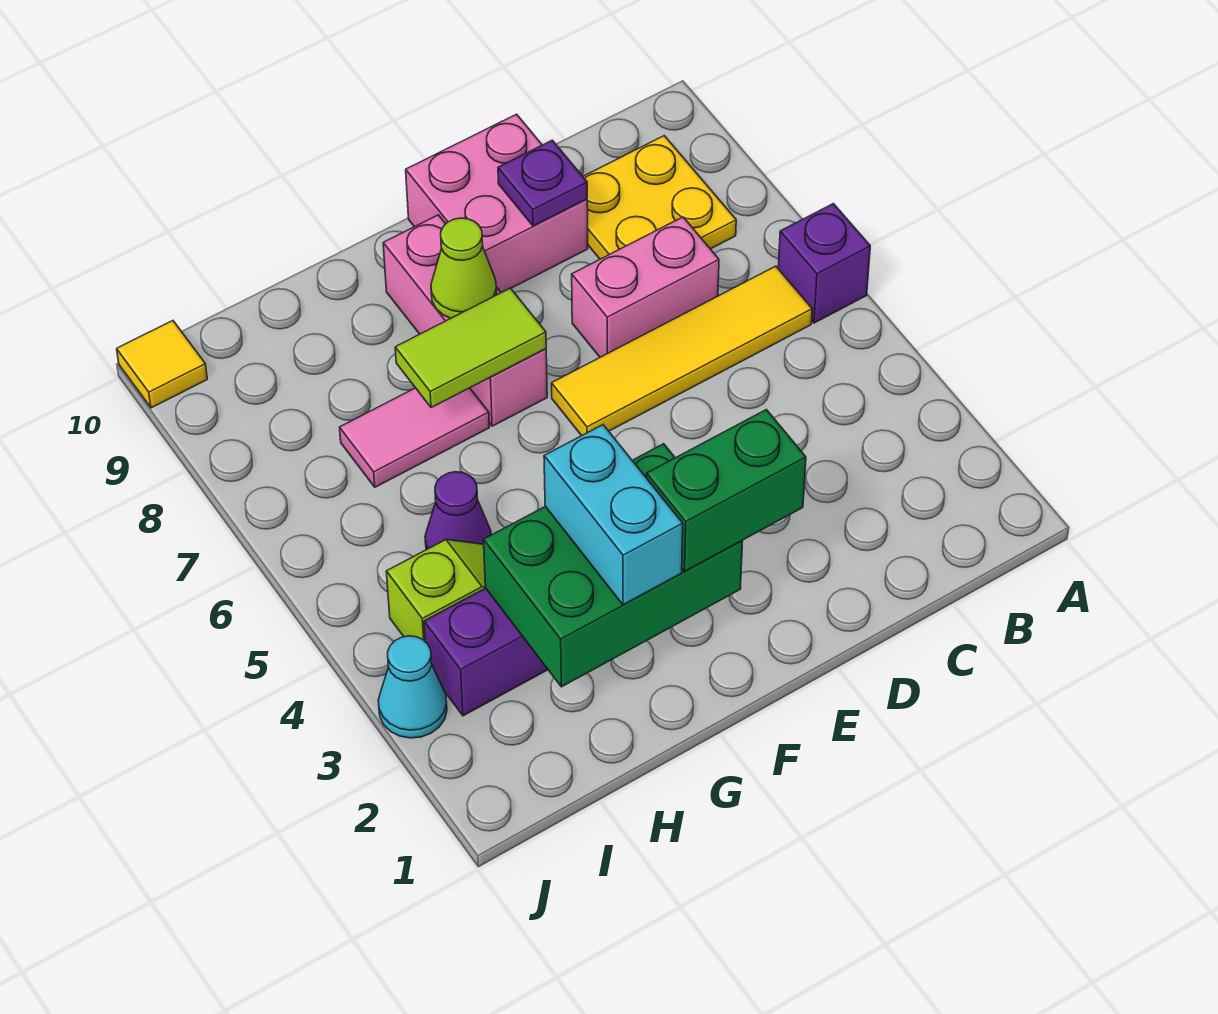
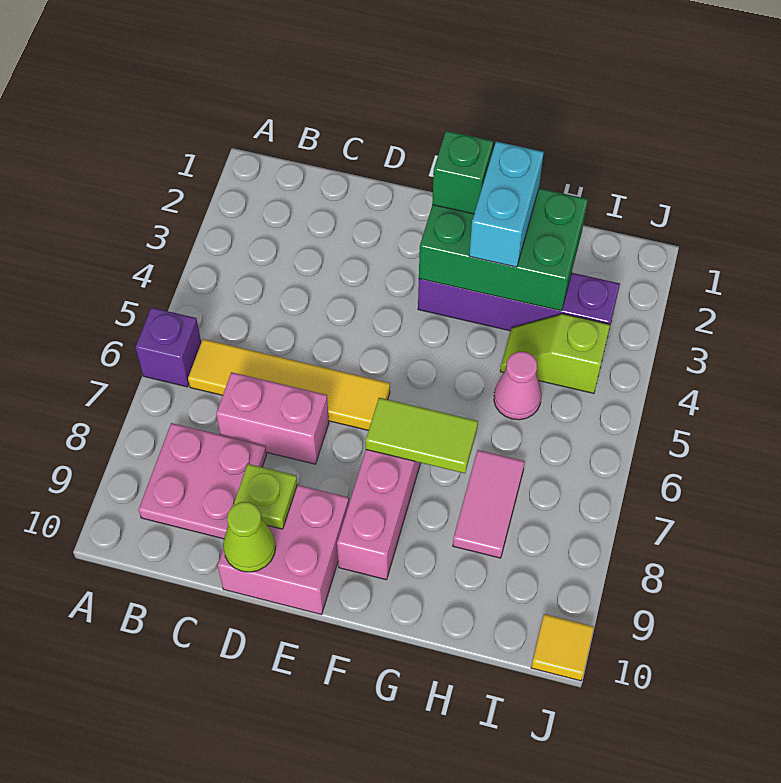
yellow 2x2 plate [583,136,736,259] -> pink 2x2 plate [139,423,267,539]
purple 1x1 plate [498,140,587,226] -> lime 1x1 plate [234,464,297,529]
green 1x2 brick [647,410,806,571] -> green 1x1 brick [432,131,493,214]
lime 1x1 cone [431,218,497,318] -> lime 1x1 cone moved to [223,502,276,572]
pink 1x2 tile [340,388,489,487] -> pink 1x2 tile turned to [453,450,525,558]
purple 1x1 cone [425,472,491,550] -> pink 1x1 cone [494,352,541,420]
cyan 1x1 cone [378,636,447,738] -> none

